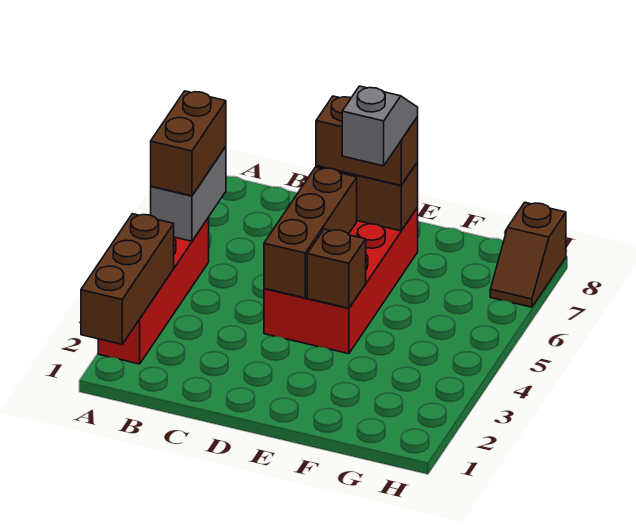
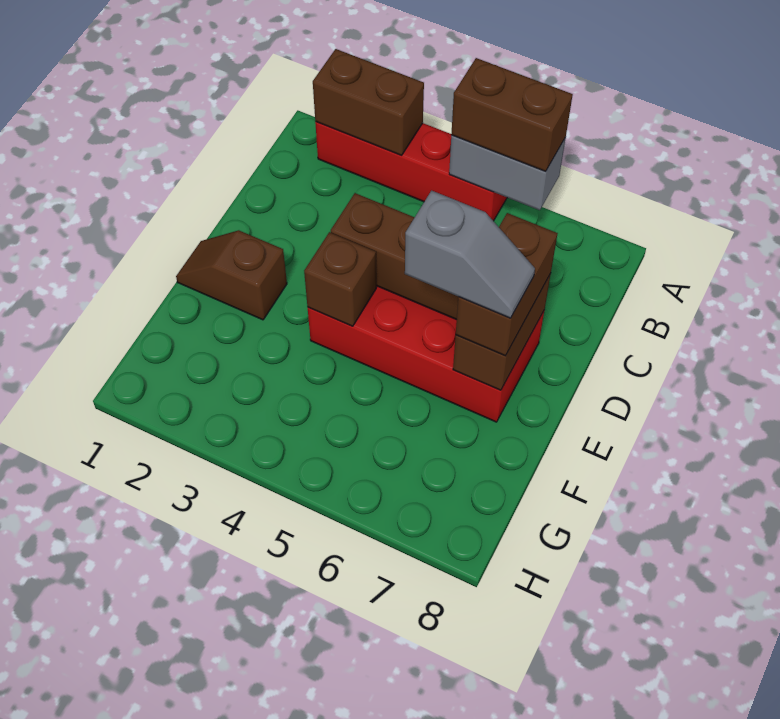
brown 1x3 brick [81,214,174,344] -> brown 1x2 brick [313,49,424,155]
brown 1x2 slope [490,202,566,307] -> brown 1x2 slope moved to [176,230,287,320]

